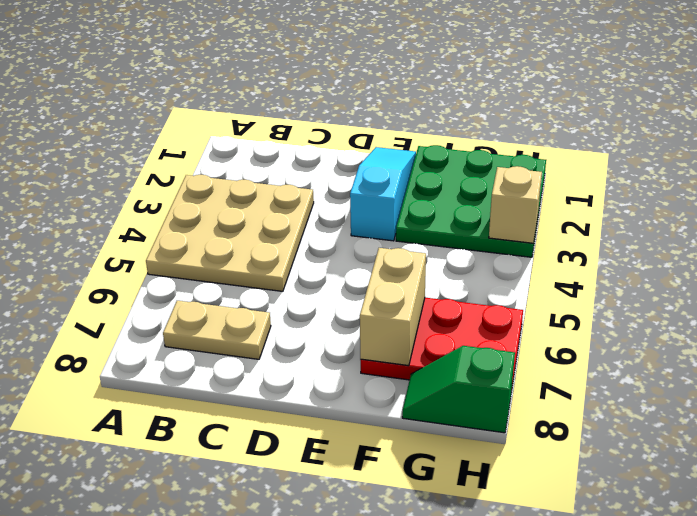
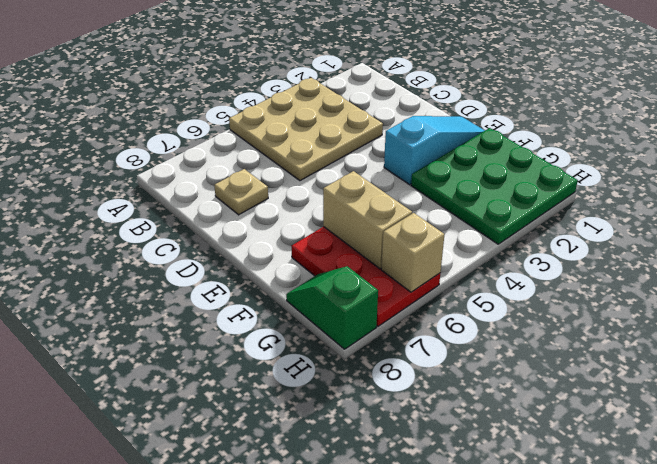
tan 1x2 plate [163,301,271,359] -> tan 1x1 plate [214,169,268,215]
tan 1x2 brick [360,248,426,366] -> tan 1x2 brick turned to [323,171,412,269]
tan 1x1 brick [489,166,542,243] -> tan 1x1 brick moved to [381,213,444,292]

